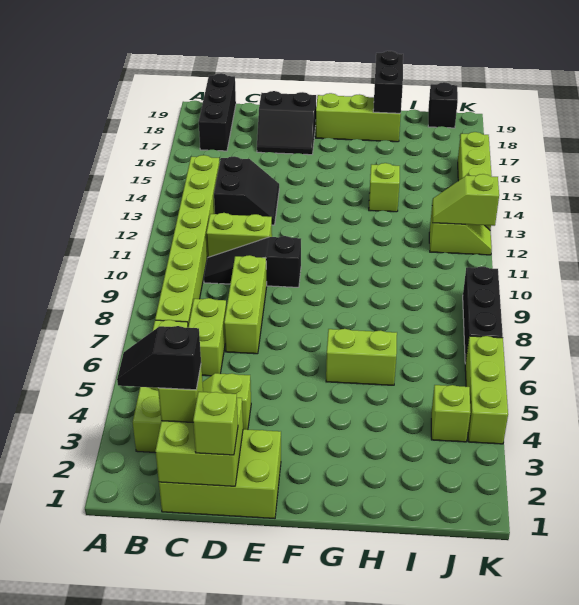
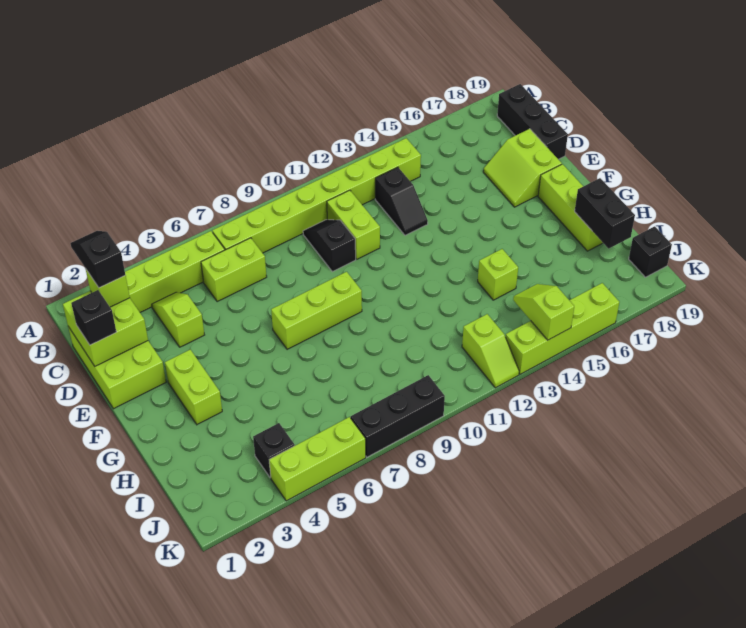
black 1x3 brick [199,73,236,151] -> black 1x3 brick turned to [497,84,568,159]
black 1x3 slope [204,236,301,287] -> black 1x2 slope [303,220,356,272]
black 2x2 slope [214,156,279,225] -> black 1x2 slope [375,167,428,235]
lime 1x1 brick [193,392,238,455] -> black 1x1 brick [71,290,116,345]
lime 1x3 brick [224,255,267,354] -> lime 1x3 brick moved to [271,272,362,349]
black 2x2 slope [257,91,316,155] -> lime 2x2 slope [483,129,562,207]
lime 1x2 brick [326,329,397,385] -> lime 1x2 brick moved to [165,350,222,424]
black 1x2 brick [373,51,403,113] -> black 1x2 brick turned to [575,178,635,248]
lime 1x1 brick [431,385,470,442] -> black 1x1 brick [253,423,295,478]
lime 1x2 slope [432,174,499,226] -> lime 1x2 slope moved to [513,284,574,340]

